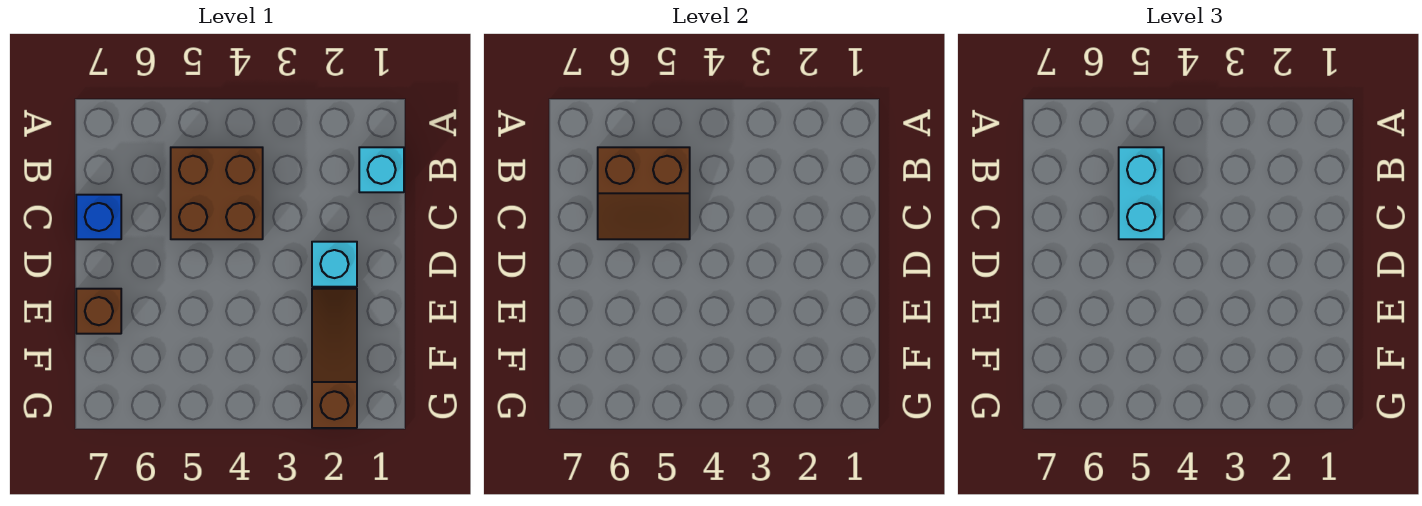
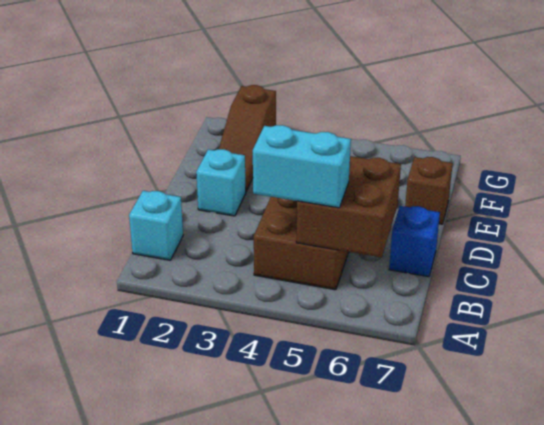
brown 2x2 slope [598,147,690,239] -> brown 2x2 brick [296,156,401,257]
cyan 1x2 brick [1119,147,1164,239] -> cyan 1x2 brick turned to [253,125,351,208]

